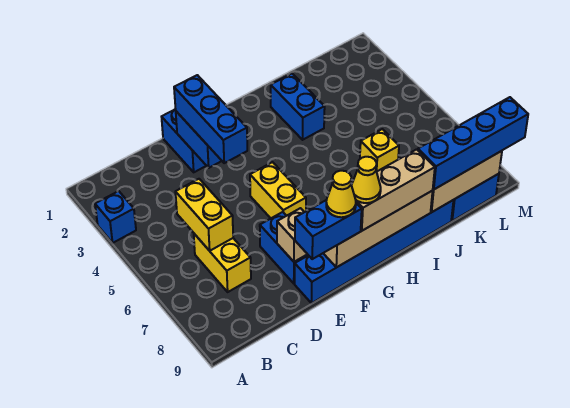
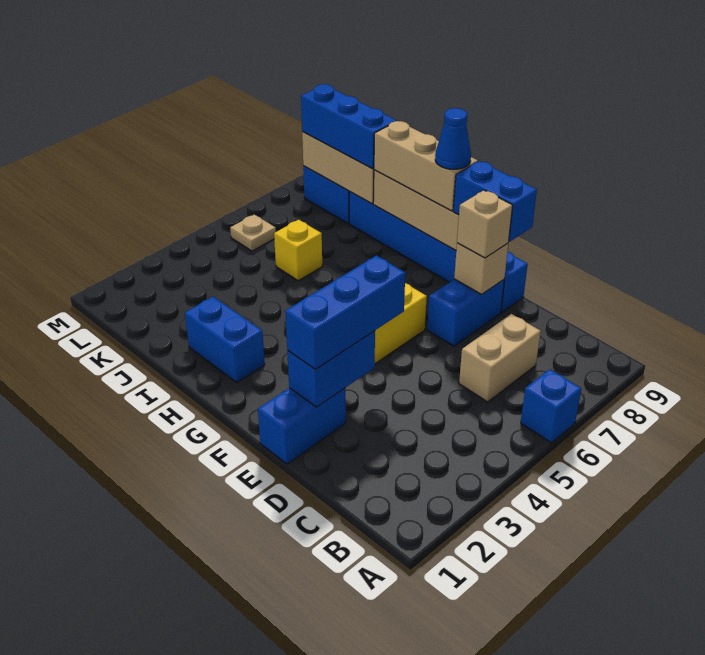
blue 1x1 brick [95,191,136,243] -> blue 1x1 brick moved to [521,369,581,443]
yellow 1x2 brick [175,179,233,251] -> none
yellow 1x2 brick [194,234,251,292] -> tan 1x2 brick [459,314,541,402]
none -> tan 1x1 brick [457,190,513,258]
yellow 1x1 cone [326,171,356,217] -> none
yellow 1x1 cone [352,157,381,203] -> blue 1x1 cone [435,108,471,169]
blue 1x2 brick [271,74,325,140] -> blue 1x2 brick turned to [185,297,265,383]
blue 1x4 brick [418,97,528,189] -> blue 1x3 brick [301,84,396,169]
none -> tan 1x1 plate [230,214,276,251]

